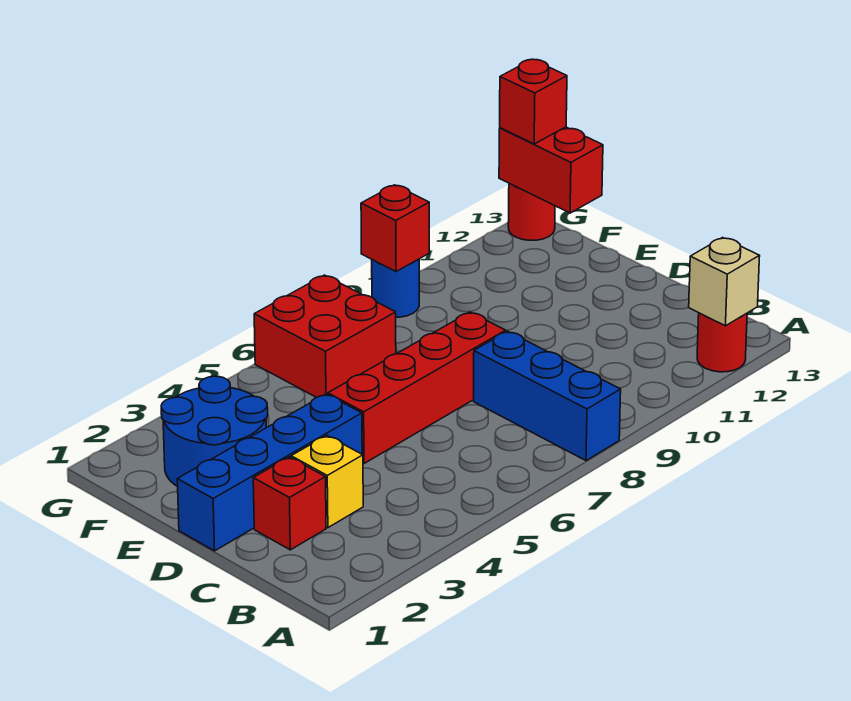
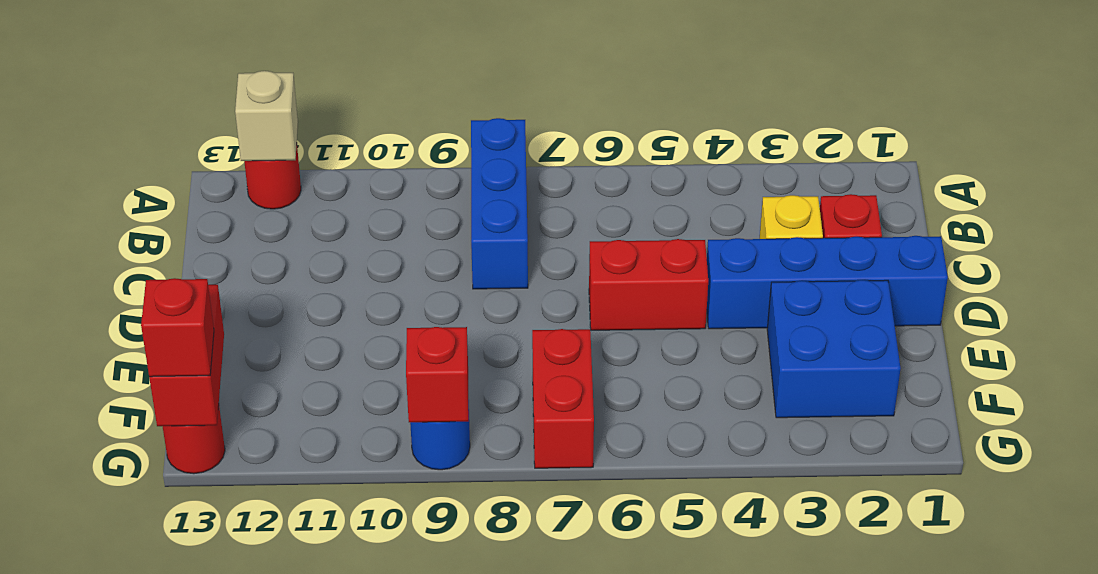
red 1x4 brick [328,312,506,463] -> red 1x2 brick [589,239,708,330]
blue 2x2 round brick [161,376,268,487] -> blue 2x2 brick [767,280,901,418]
red 2x2 brick [254,275,396,397] -> red 1x2 brick [532,329,594,468]

